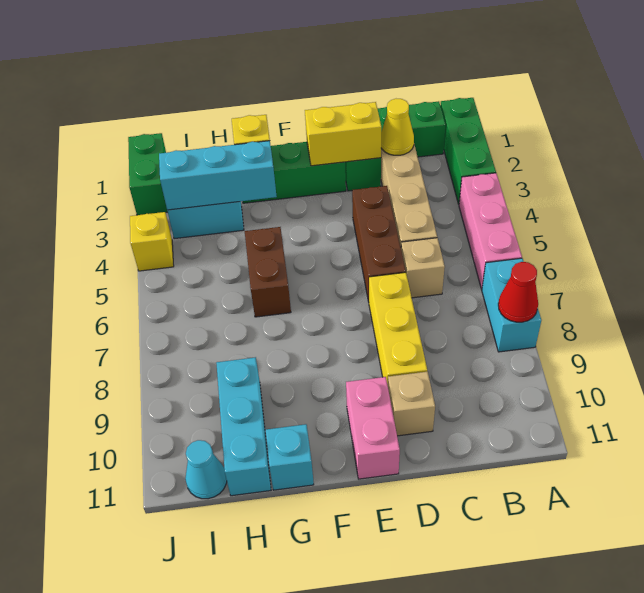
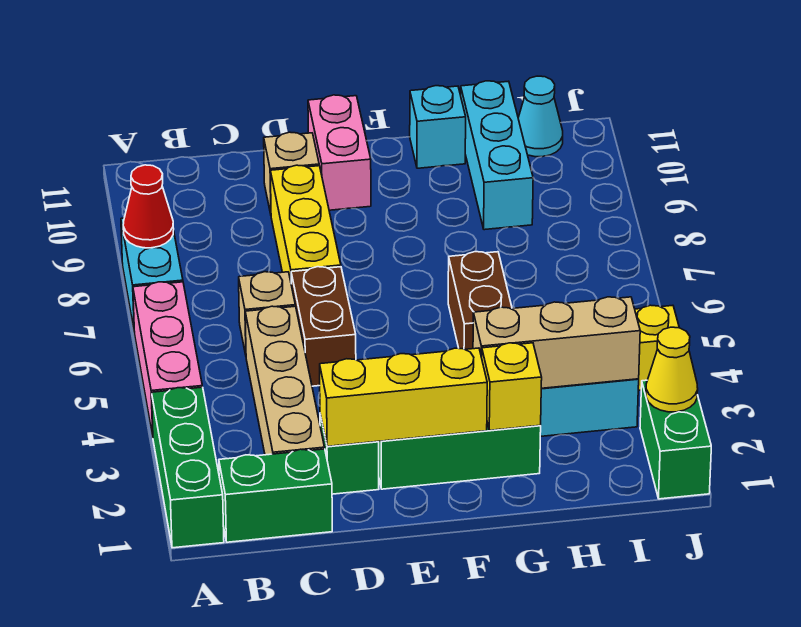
yellow 1x1 cone [381,99,414,155] -> yellow 1x1 cone moved to [646,327,698,412]
yellow 1x2 brick [305,102,381,166] -> yellow 1x3 brick [320,348,487,446]
brown 1x3 brick [352,186,406,302] -> brown 1x2 brick [291,267,356,386]
cyan 1x3 brick [159,141,277,210] -> tan 1x3 brick [473,297,640,388]

